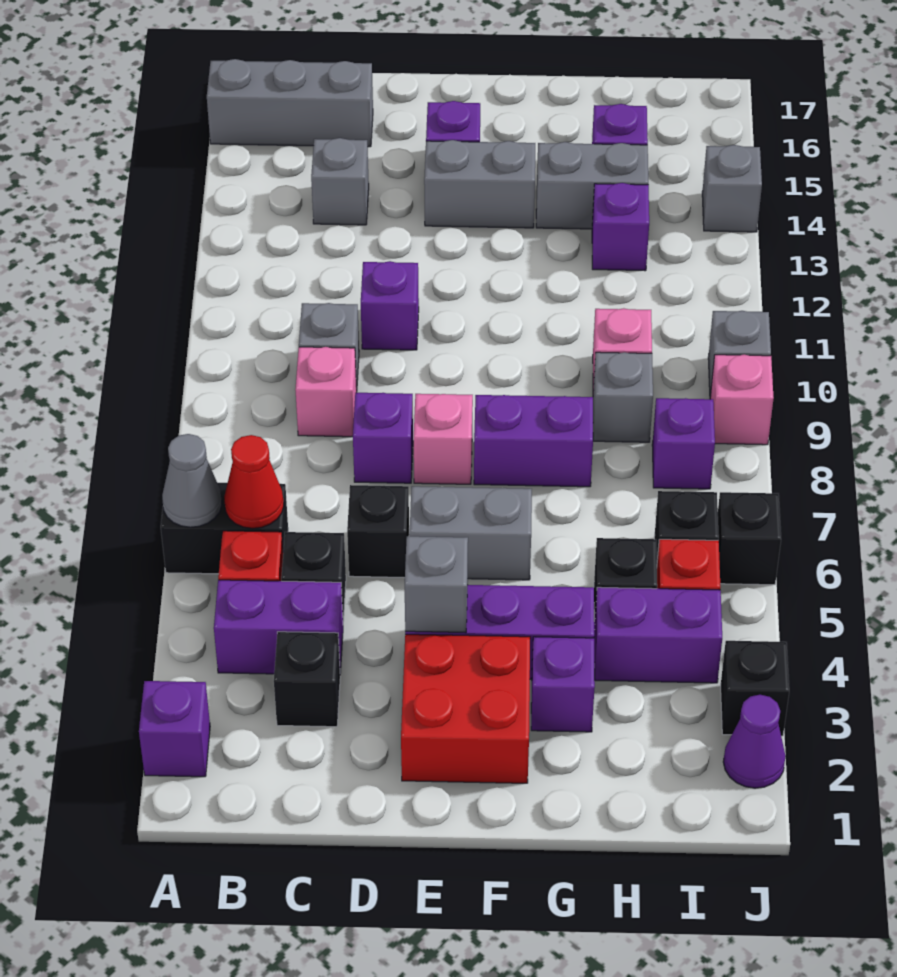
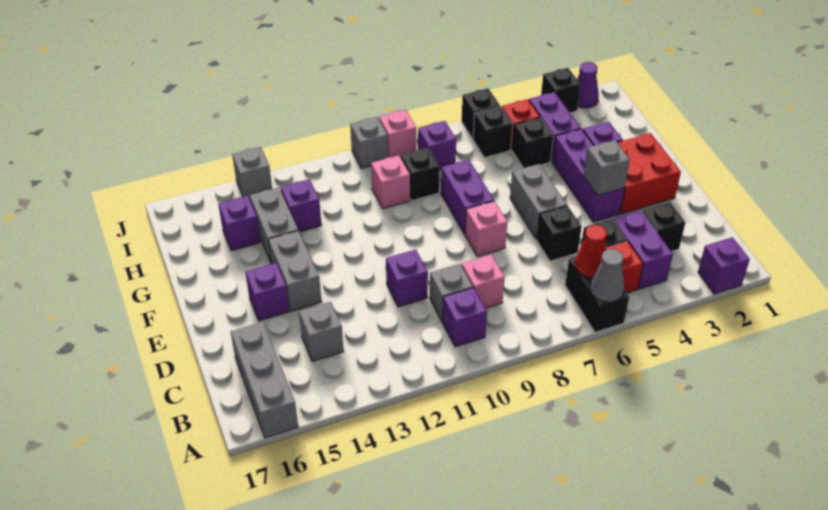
purple 1x1 brick [353,393,413,483] -> purple 1x1 brick moved to [442,288,487,347]
grey 1x1 brick [593,352,653,442] -> black 1x1 brick [401,148,439,201]

